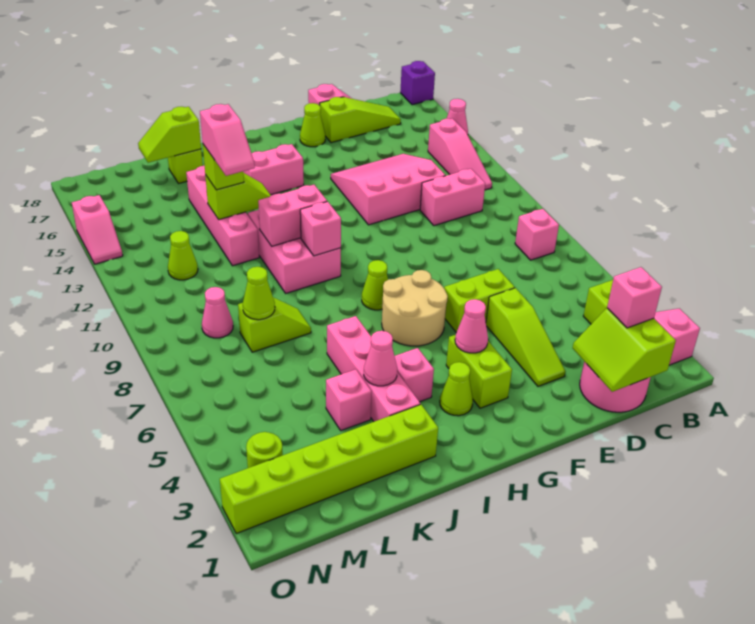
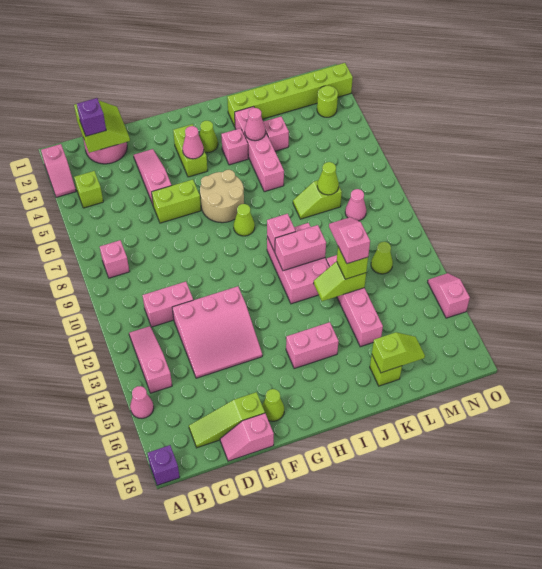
pink 1x1 brick [607,267,662,328] -> purple 1x1 brick [77,98,106,136]
lime 1x3 slope [486,288,565,386] -> pink 1x3 slope [134,149,172,204]

